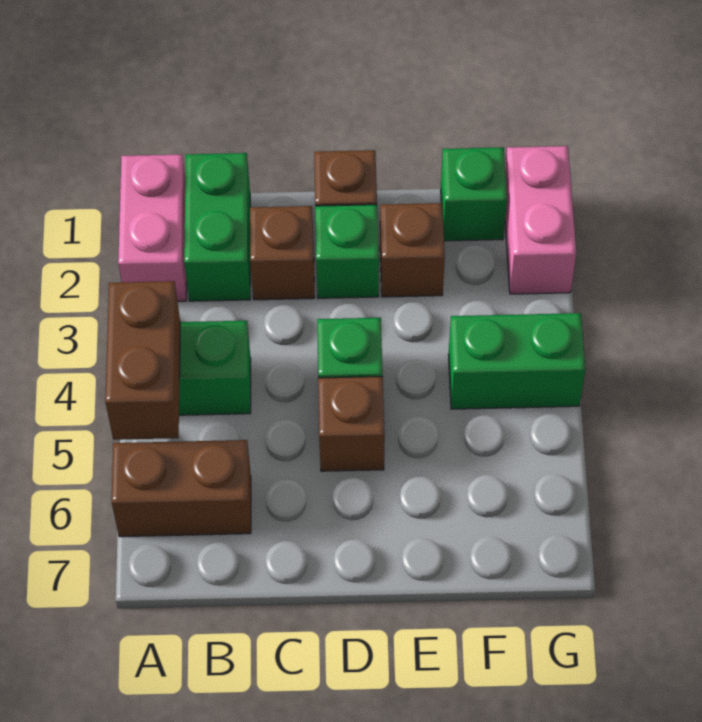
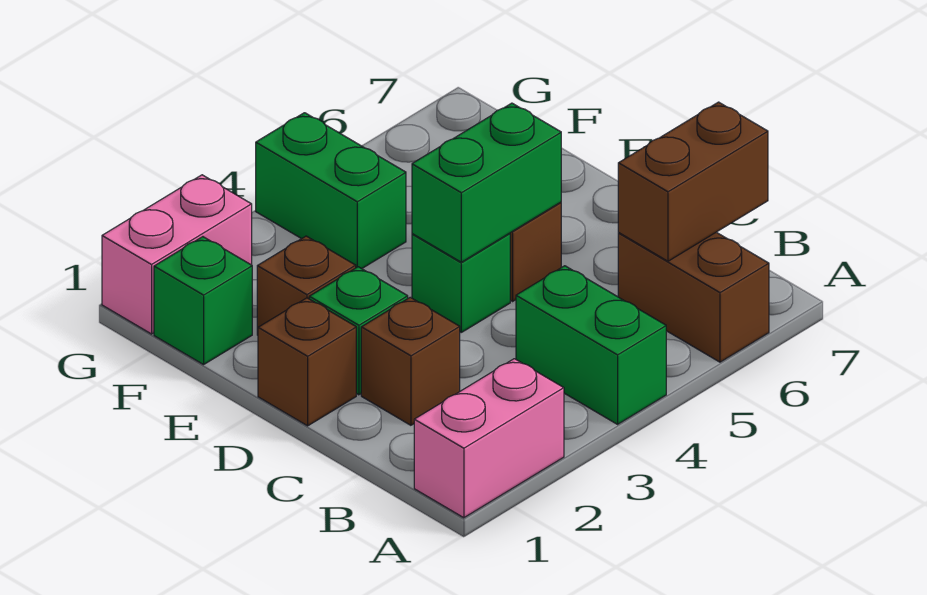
brown 1x2 brick [105,281,180,440] -> brown 1x2 brick moved to [618,102,768,261]
green 1x2 brick [184,153,250,301] -> green 1x2 brick moved to [412,103,561,262]

